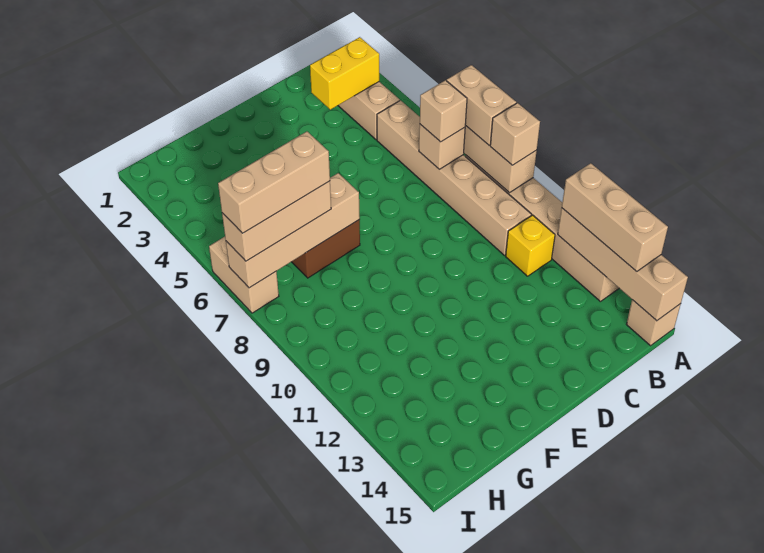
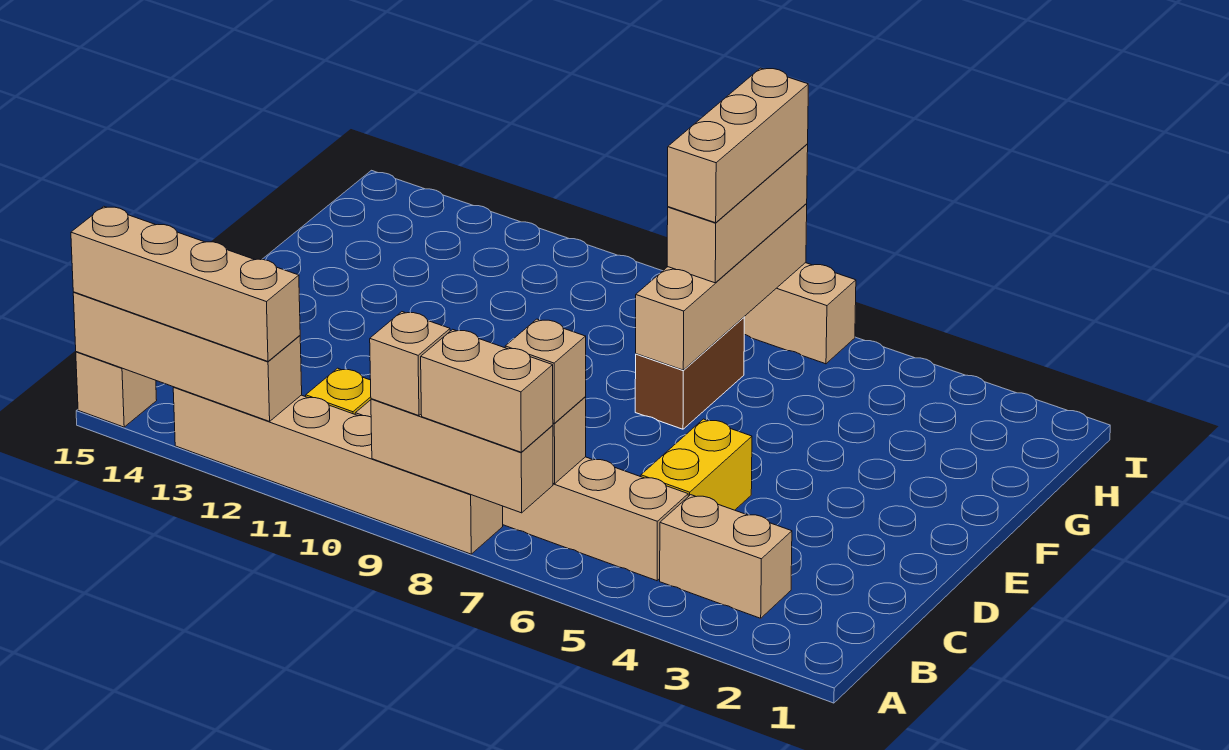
tan 1x3 brick [562,163,668,272] -> tan 1x4 brick [71,206,300,361]
yellow 1x2 brick [310,37,379,109] -> yellow 1x2 brick moved to [641,419,752,510]

